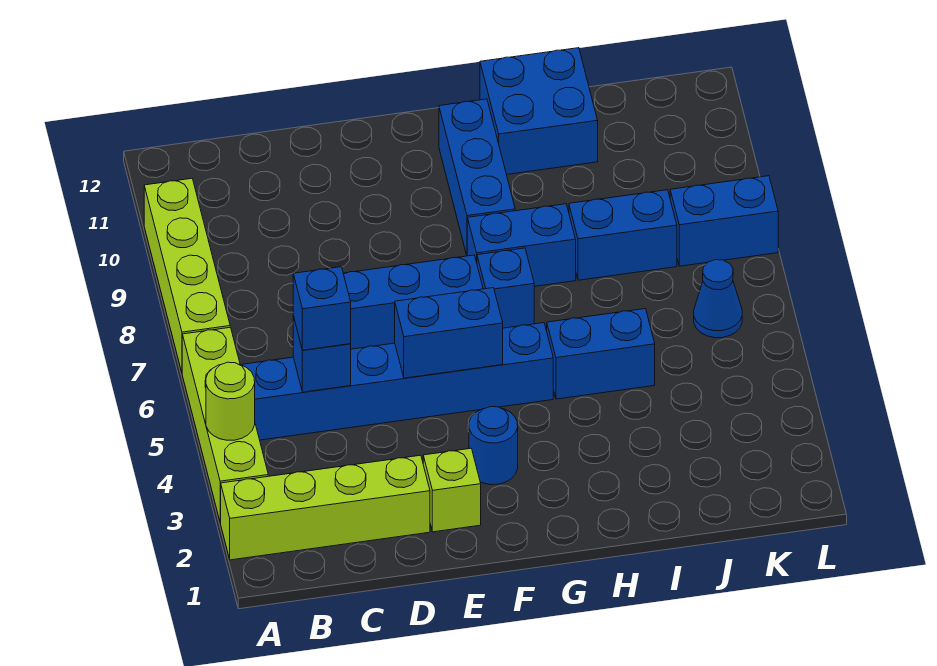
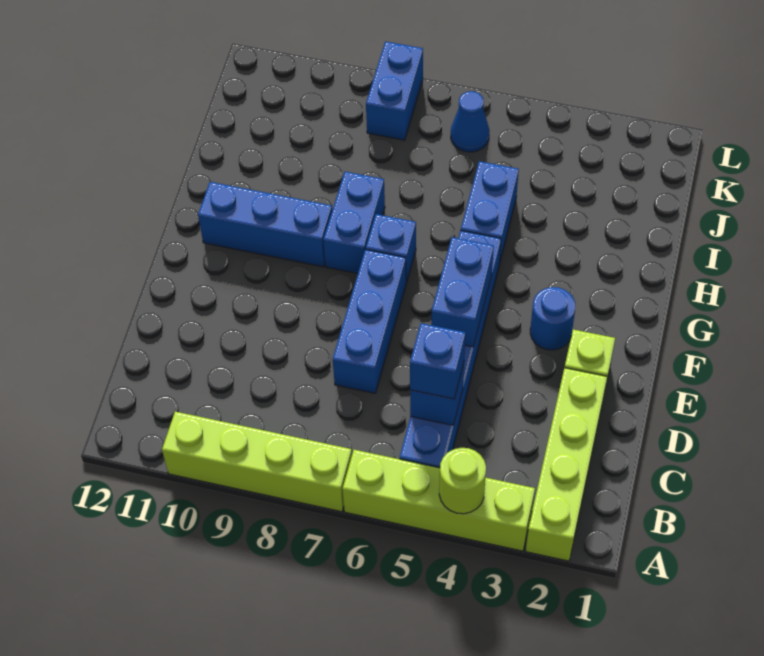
blue 2x2 brick [480,48,598,175] -> none
blue 1x2 brick [569,190,677,280] -> none

